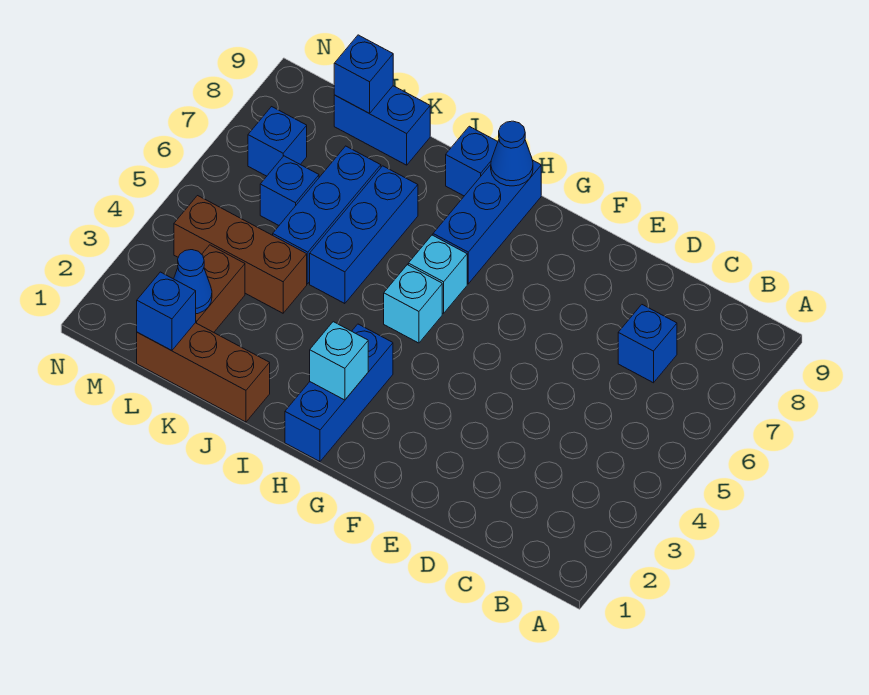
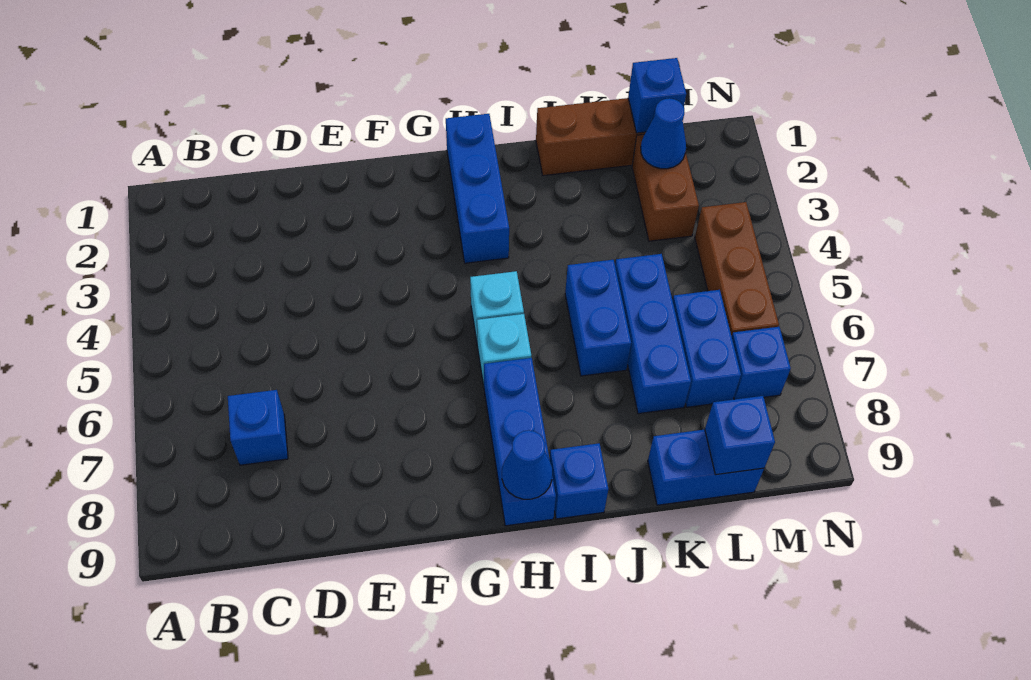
cyan 1x1 brick [310,322,368,400] -> none
blue 1x3 brick [310,166,418,304] -> blue 1x2 brick [565,260,631,376]
brown 1x3 brick [174,196,307,313] -> brown 1x3 brick turned to [695,202,779,336]
blue 1x1 brick [260,156,319,225] -> blue 1x2 brick [673,290,741,407]

